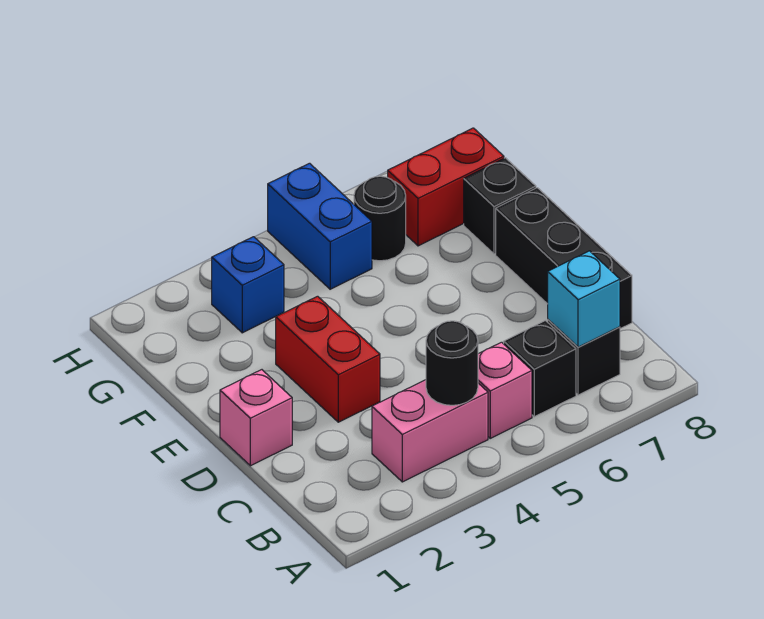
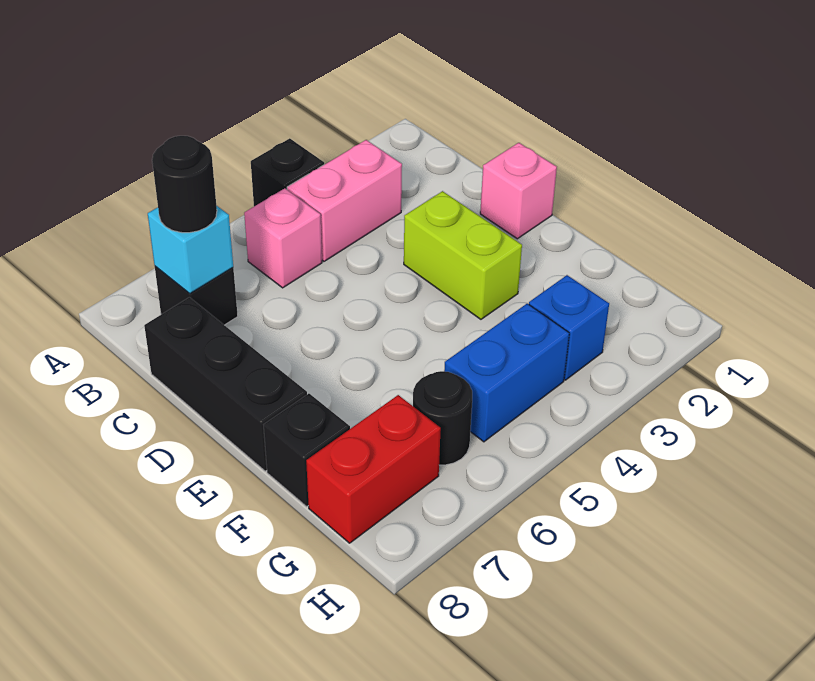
black 1x1 round brick [426,321,478,405] -> black 1x1 round brick moved to [152,136,217,233]
black 1x1 brick [504,321,576,417] -> black 1x1 brick moved to [251,138,324,206]
red 1x2 brick [276,296,380,422] -> lime 1x2 brick [404,191,522,319]
blue 1x2 brick [268,163,372,289] -> blue 1x2 brick turned to [444,304,569,442]

